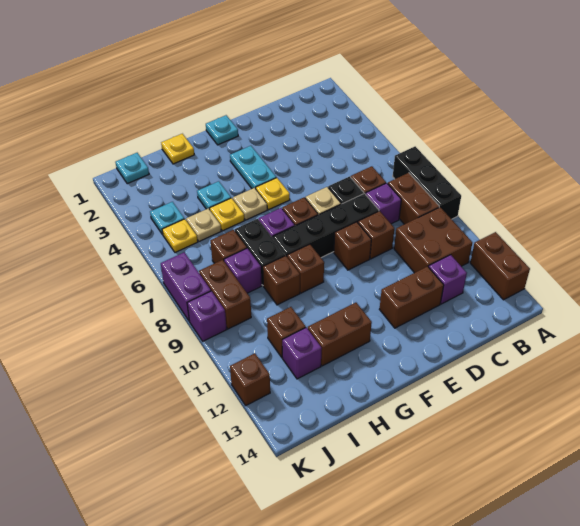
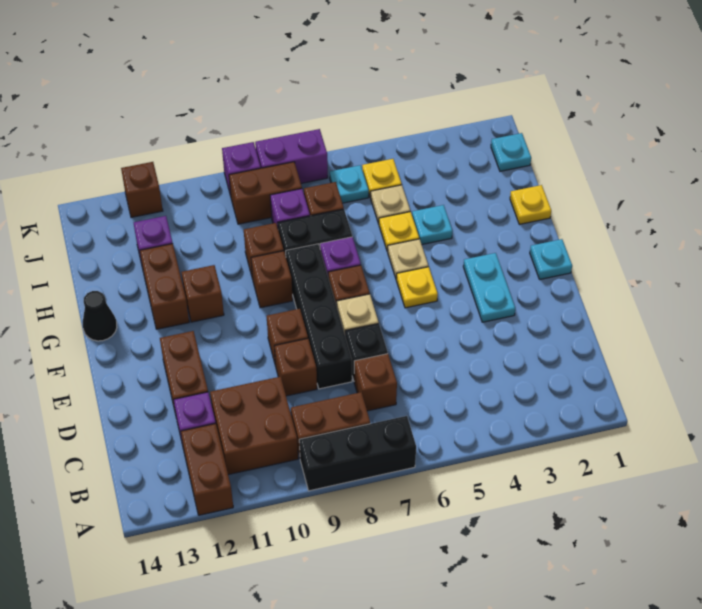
brown 1x2 brick [470,232,530,300] -> brown 1x2 brick turned to [181,424,233,515]
purple 1x1 brick [366,183,401,224] -> none
cyan 1x2 plate [230,146,276,189] -> cyan 1x2 plate turned to [463,253,515,322]
none -> black 1x1 cone [83,291,117,341]
brown 1x1 brick [267,307,306,358] -> brown 1x1 brick moved to [181,265,224,322]
cyan 1x1 plate [150,202,184,235] -> cyan 1x1 plate moved to [330,165,369,203]

